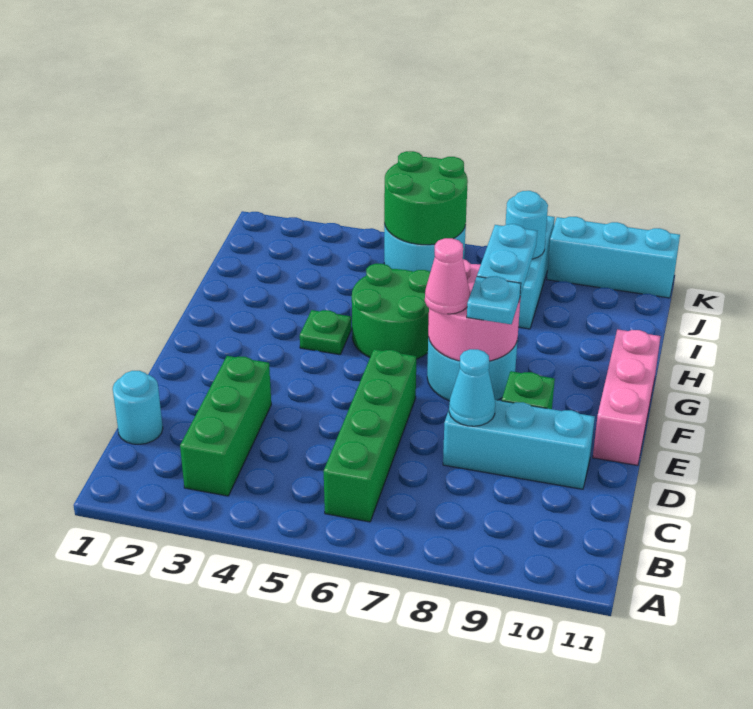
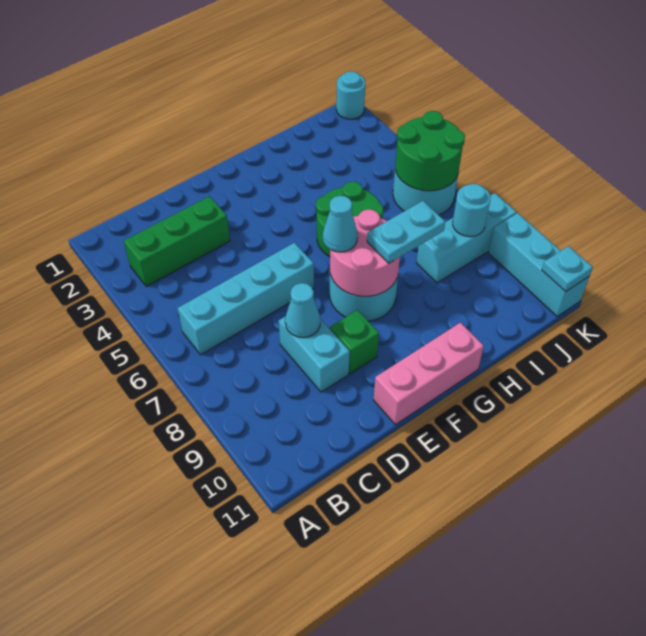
green 1x4 brick [324,349,416,522] -> cyan 1x4 brick [178,243,314,355]
cyan 1x1 round brick [113,371,163,444] -> cyan 1x1 round brick moved to [336,71,365,119]
cyan 1x3 brick [443,400,595,489] -> cyan 1x2 brick [279,317,350,392]
pink 1x1 cone [425,238,470,314] -> cyan 1x1 cone [323,196,358,252]
cyan 1x1 plate [467,276,521,324] -> cyan 1x1 plate moved to [542,246,593,292]
green 1x1 plate [300,310,351,355] -> none

